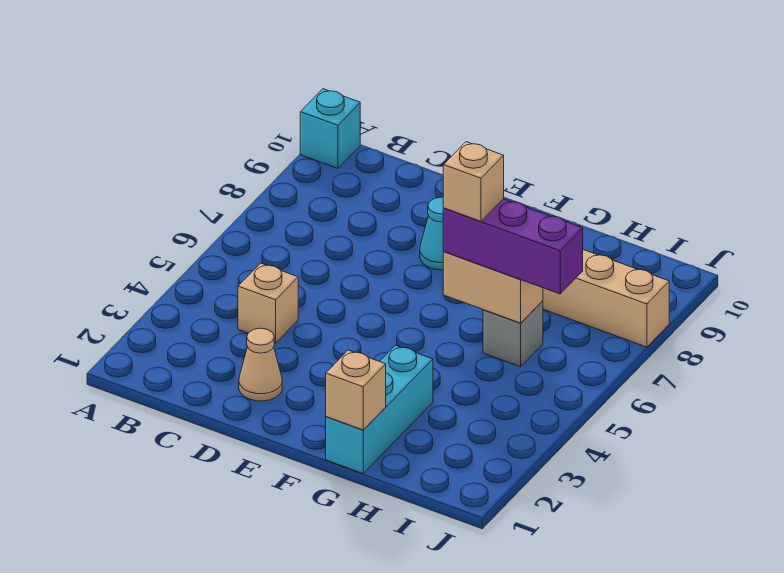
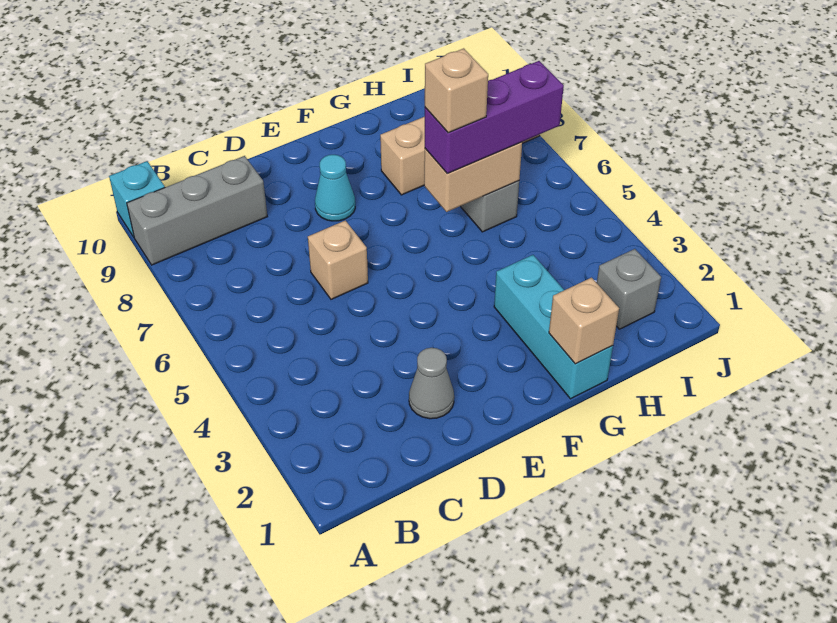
none -> grey 1x3 brick [127,156,267,265]
tan 1x1 brick [238,263,298,343] -> tan 1x1 brick moved to [308,220,368,299]
tan 1x1 cone [239,328,282,401] -> grey 1x1 cone [409,348,454,419]
none -> grey 1x1 brick [597,249,661,329]

